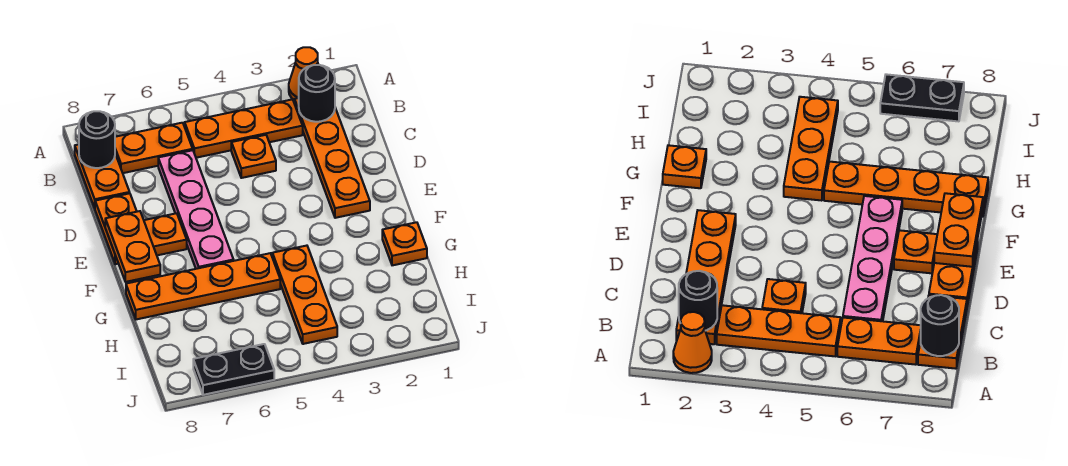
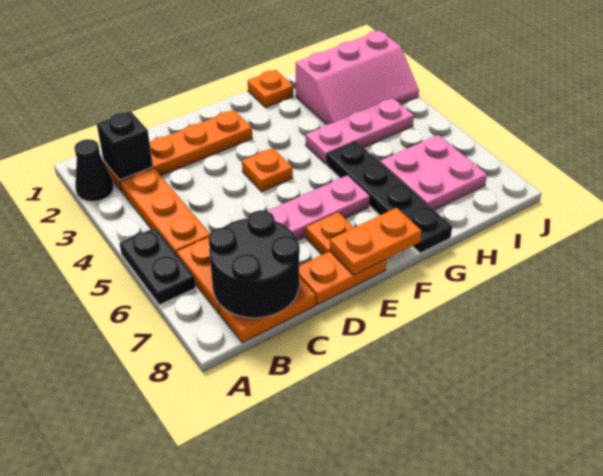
orange 1x1 cone [289,47,318,100] -> black 1x1 cone [74,139,113,201]
black 1x1 round brick [299,65,335,122] -> black 1x1 brick [97,111,153,180]
black 1x1 round brick [79,111,115,168] -> black 2x2 round brick [208,210,300,318]
orange 1x1 plate [231,135,276,178] -> orange 1x1 plate moved to [242,148,293,192]
orange 1x3 plate [272,246,337,344] -> pink 1x3 plate [306,98,414,164]
orange 1x4 plate [126,253,280,319] -> black 1x4 plate [327,141,452,253]
none -> pink 2x3 slope [296,31,419,125]
none -> pink 2x2 plate [380,135,487,210]
black 1x2 plate [193,344,274,395] -> black 1x2 plate moved to [119,228,196,305]

